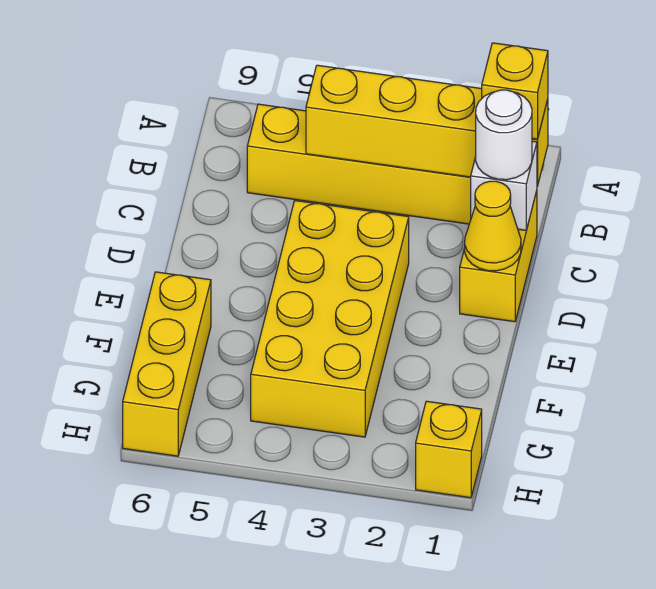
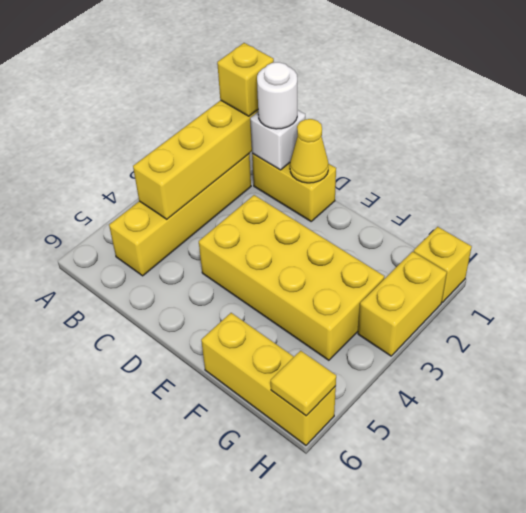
none -> yellow 1x2 brick [358,252,447,356]
none -> yellow 1x1 tile [271,351,336,416]

